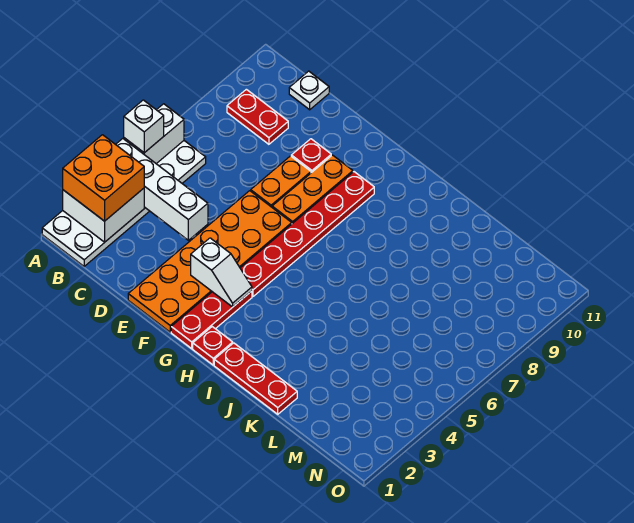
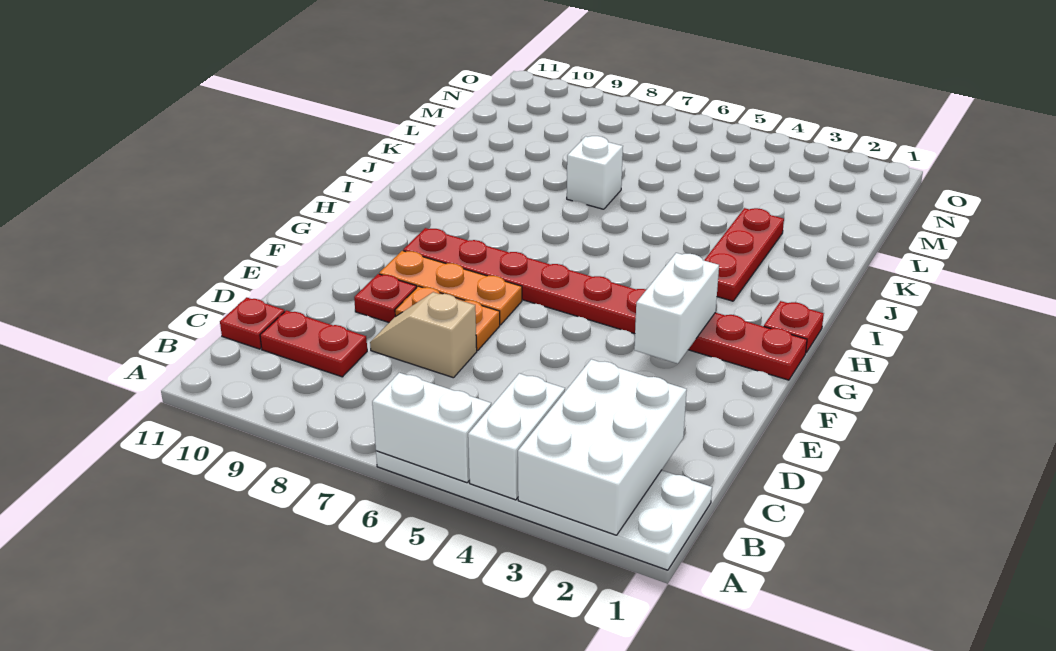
white 2x2 brick [63,188,144,242] -> white 2x3 brick [518,359,687,535]
orange 2x2 brick [63,135,144,221] -> none
white 1x4 brick [116,139,208,240] -> white 1x2 brick [468,373,565,500]
white 1x1 brick [124,100,164,153] -> white 1x1 brick moved to [567,136,623,209]
red 1x2 plate [227,89,288,144] -> red 1x2 plate turned to [260,310,367,377]
white 1x1 plate [289,71,329,110] -> red 1x1 plate [220,297,285,349]
none -> tan 1x2 slope [370,292,477,378]
orange 2x6 plate [128,191,292,332] -> none
white 1x2 slope [191,238,252,307] -> white 1x2 brick [634,253,719,364]
red 1x3 plate [214,343,297,414] -> red 1x3 plate moved to [704,208,784,301]

